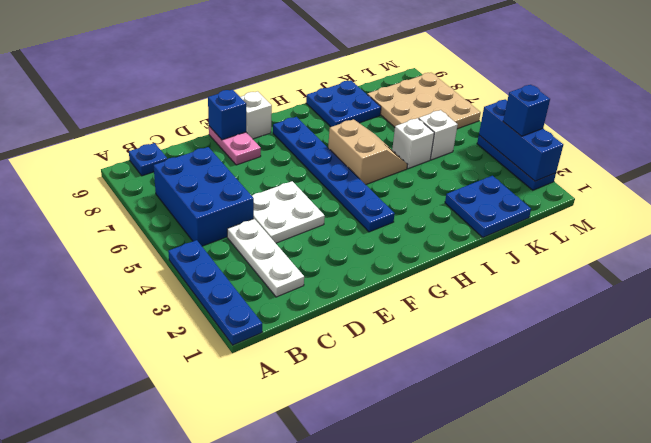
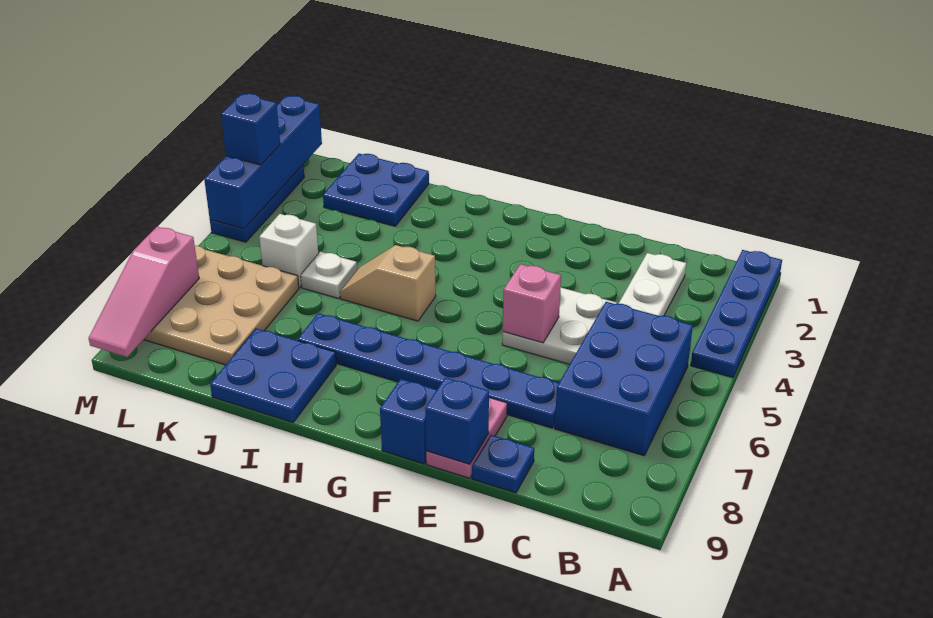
blue 1x1 plate [129,143,167,176] -> blue 1x1 plate moved to [472,435,534,493]
none -> pink 1x1 brick [503,264,561,343]
white 1x1 brick [241,91,272,139] -> blue 1x1 brick [380,379,437,464]
blue 1x6 plate [273,117,395,232] -> blue 1x6 plate turned to [298,313,559,428]
tan 2x2 slope [328,119,408,185] -> tan 1x2 slope [340,245,436,321]
white 1x1 brick [392,118,434,169] -> white 1x1 plate [301,252,357,298]
blue 1x3 brick [479,99,563,181] -> blue 1x4 brick [204,96,322,229]
none -> pink 1x3 slope [89,227,199,357]

